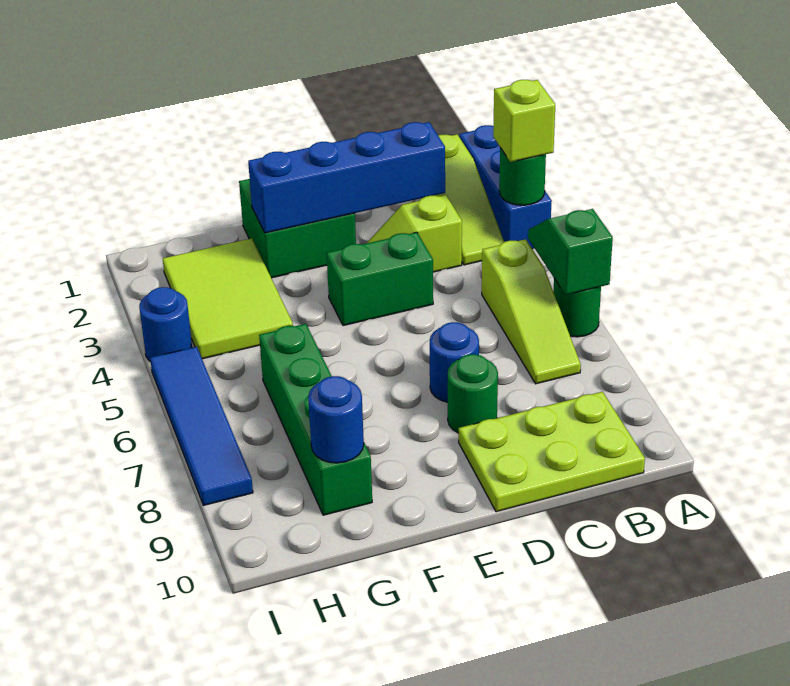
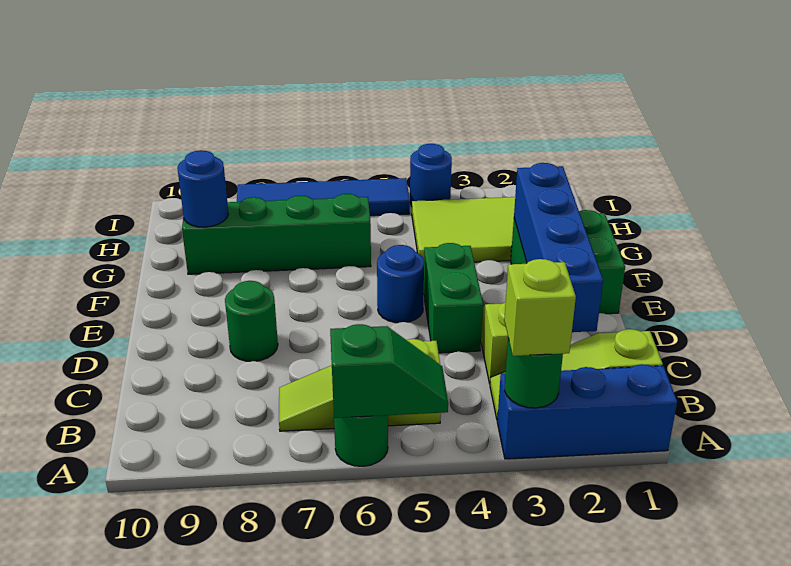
lime 2x3 plate [459,392,645,512] -> none
blue 1x1 round brick [430,322,479,402] -> blue 1x1 round brick moved to [377,245,424,323]

